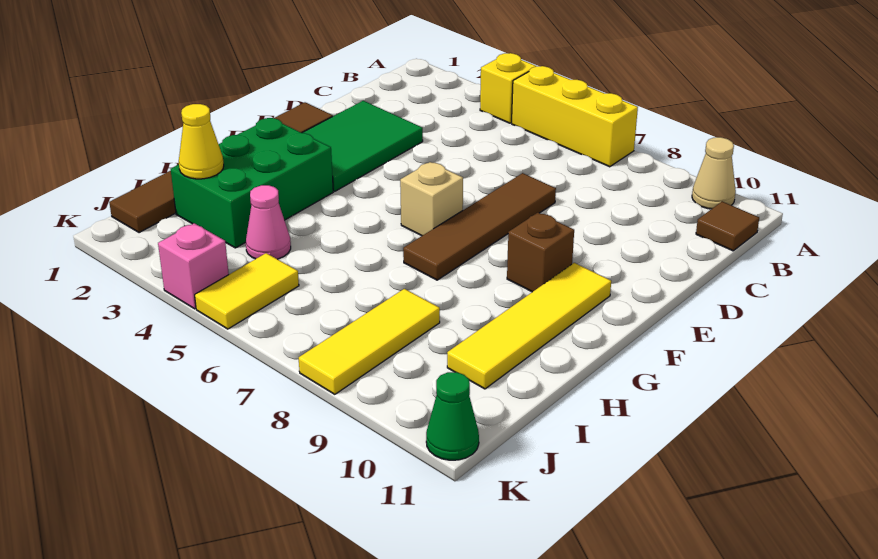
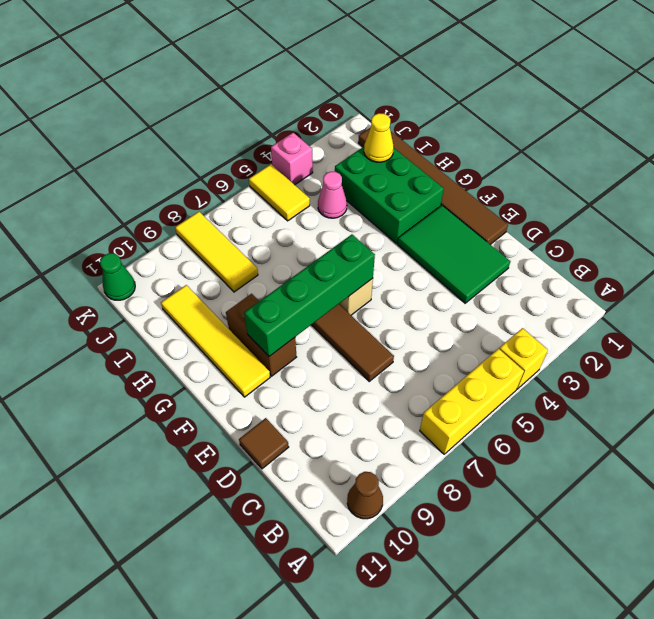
tan 1x1 cone [692,137,736,209] -> brown 1x1 cone [347,472,383,519]
brown 1x1 tile [696,202,759,251] -> brown 1x1 tile moved to [239,418,289,469]
none -> green 1x4 brick [244,235,375,356]
brown 1x1 brick [507,213,574,292] -> brown 1x2 brick [226,294,296,376]

